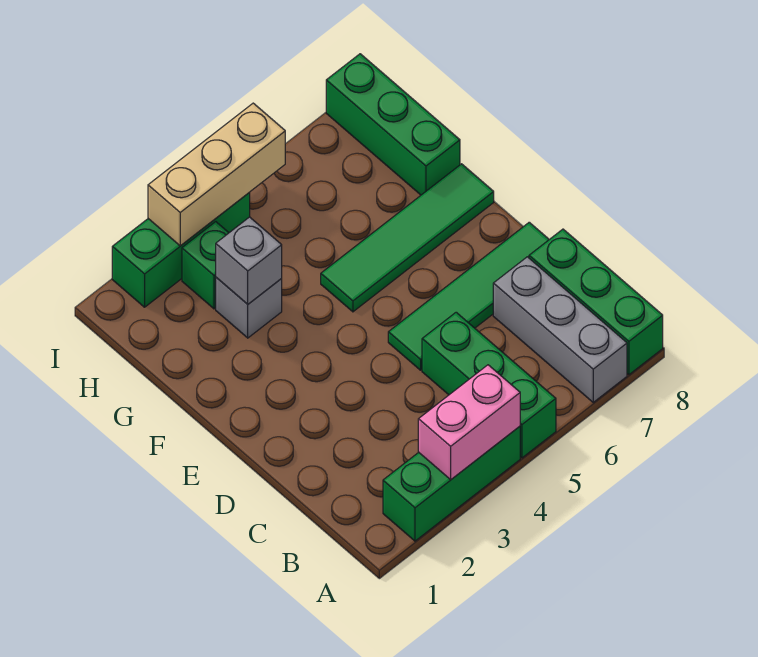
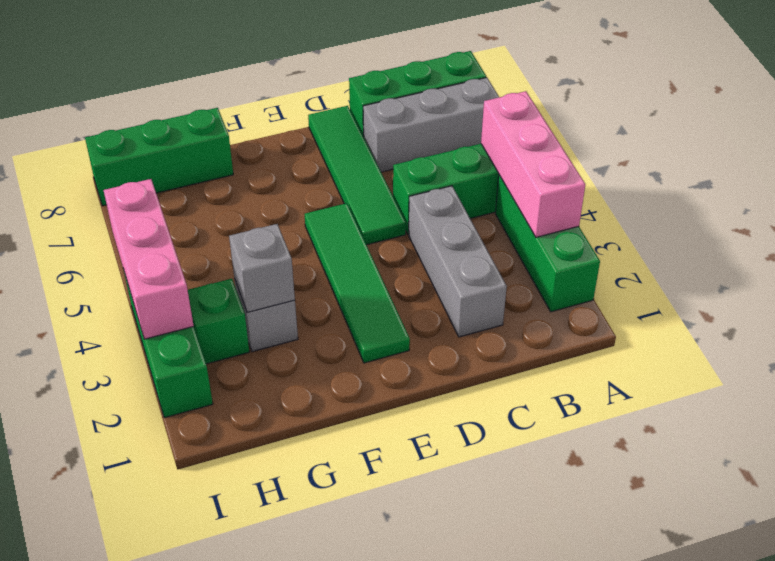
pink 1x2 brick [418,365,520,479] -> pink 1x3 brick [481,91,585,237]
none -> grey 1x3 brick [409,186,507,337]
green 1x4 tile [321,164,494,312] -> green 1x4 tile moved to [305,203,410,363]
tan 1x3 brick [148,103,285,246] -> pink 1x3 brick [104,179,194,339]

